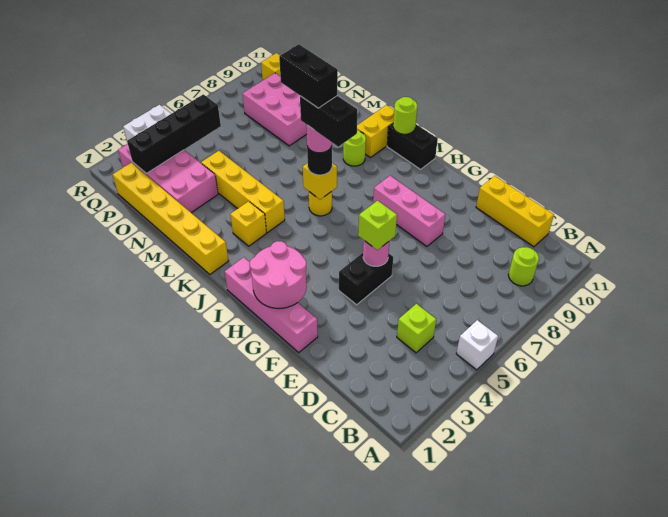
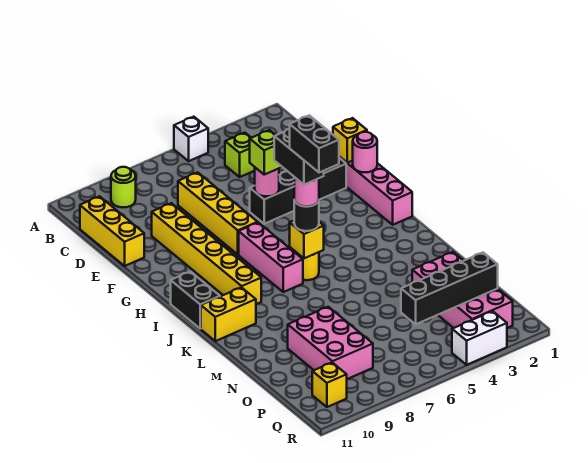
black 1x2 brick [339,253,393,305] -> black 1x4 brick [250,158,346,224]
pink 1x3 brick [373,176,445,246] -> pink 1x3 brick moved to [239,223,303,292]
pink 2x2 round brick [250,241,307,308] -> pink 1x1 round brick [353,132,377,172]
lime 1x1 round brick [393,97,417,134] -> none
yellow 1x6 brick [113,163,229,274] -> yellow 1x6 brick moved to [152,203,261,304]
yellow 1x1 brick [230,201,266,246] -> yellow 1x1 brick moved to [333,118,367,163]
yellow 1x4 brick [201,151,285,233] -> yellow 1x4 brick moved to [178,172,258,254]
lime 1x1 round brick [343,130,366,166] -> none

